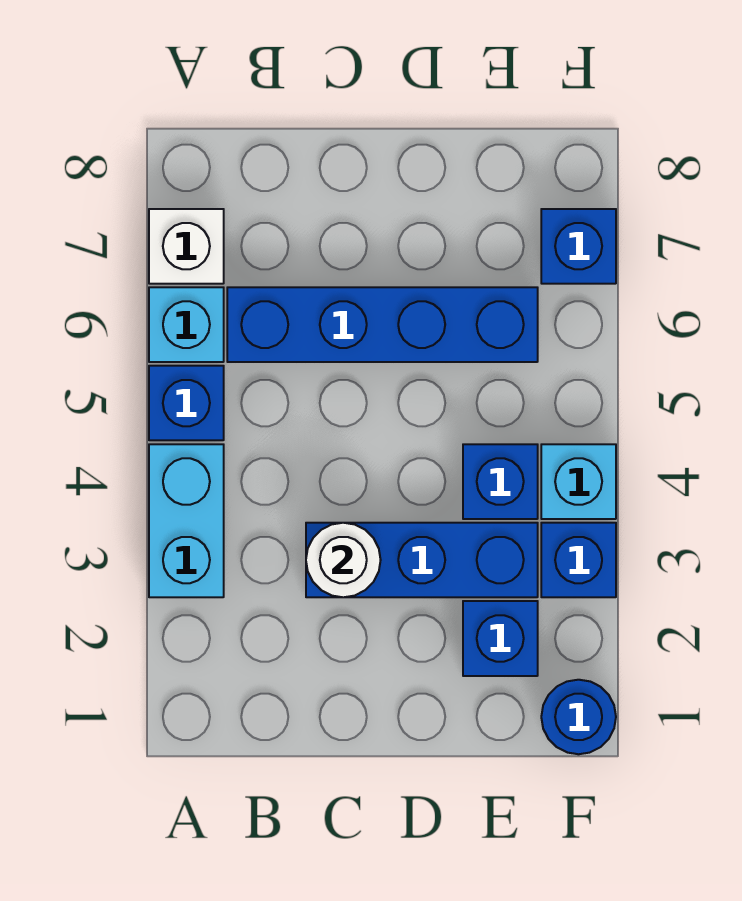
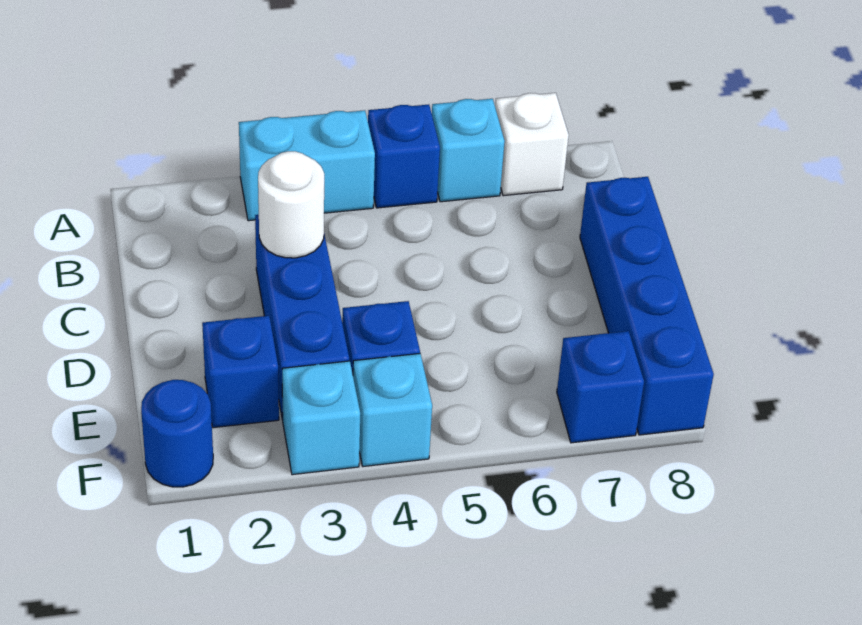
blue 1x4 brick [227,287,538,362] -> blue 1x4 brick moved to [580,177,714,435]
blue 1x1 brick [541,523,616,597] -> cyan 1x1 brick [282,361,360,475]

